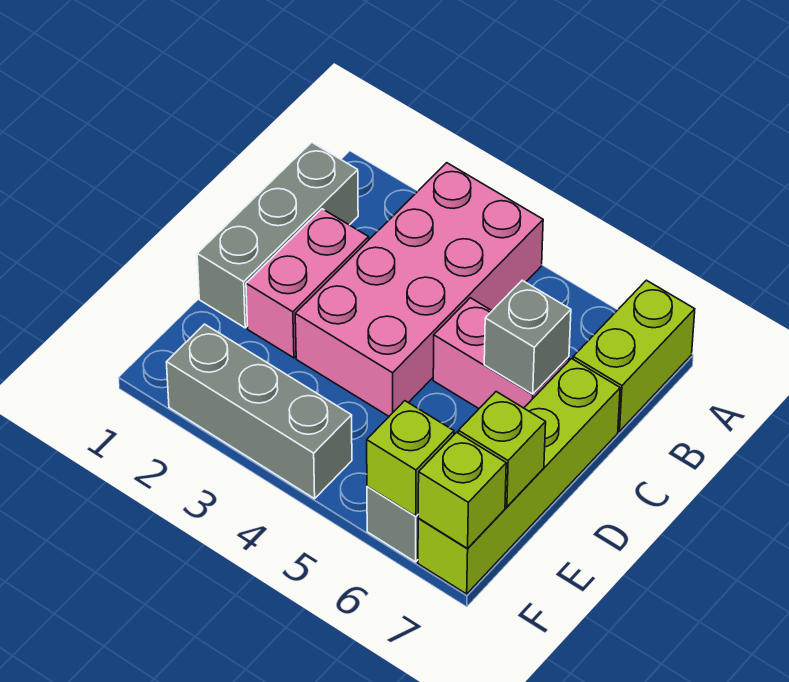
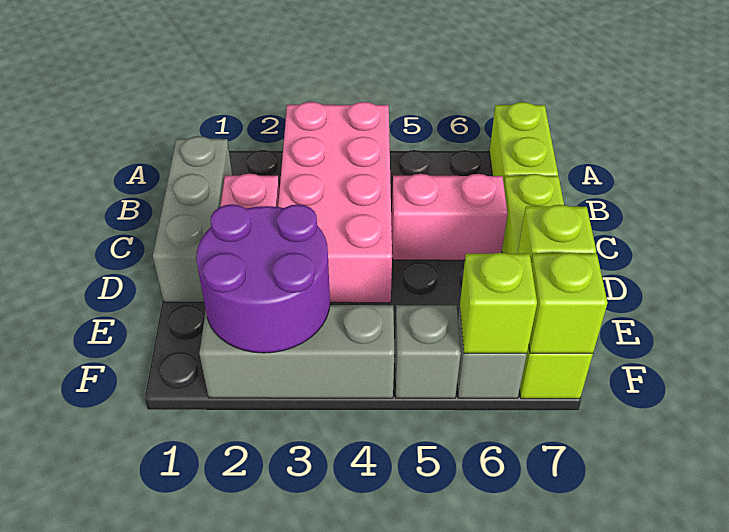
grey 1x1 brick [484,280,571,394] -> grey 1x1 brick moved to [395,305,461,398]
none -> purple 2x2 round brick [196,204,330,353]

